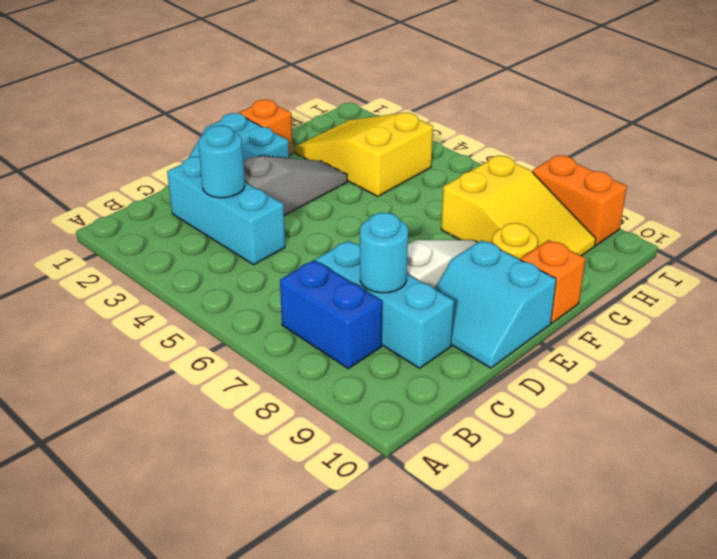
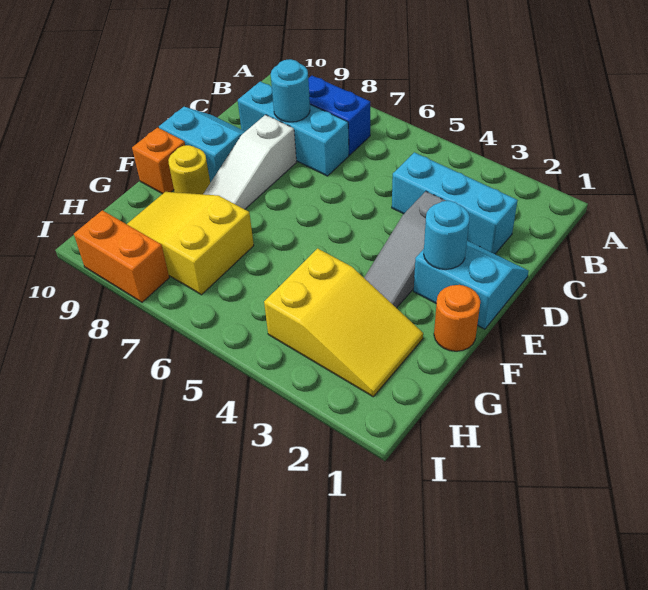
cyan 1x1 round brick [198,126,245,198] -> cyan 1x1 round brick moved to [424,201,470,269]
orange 1x1 brick [239,100,293,155] -> orange 1x1 round brick [434,285,480,351]

